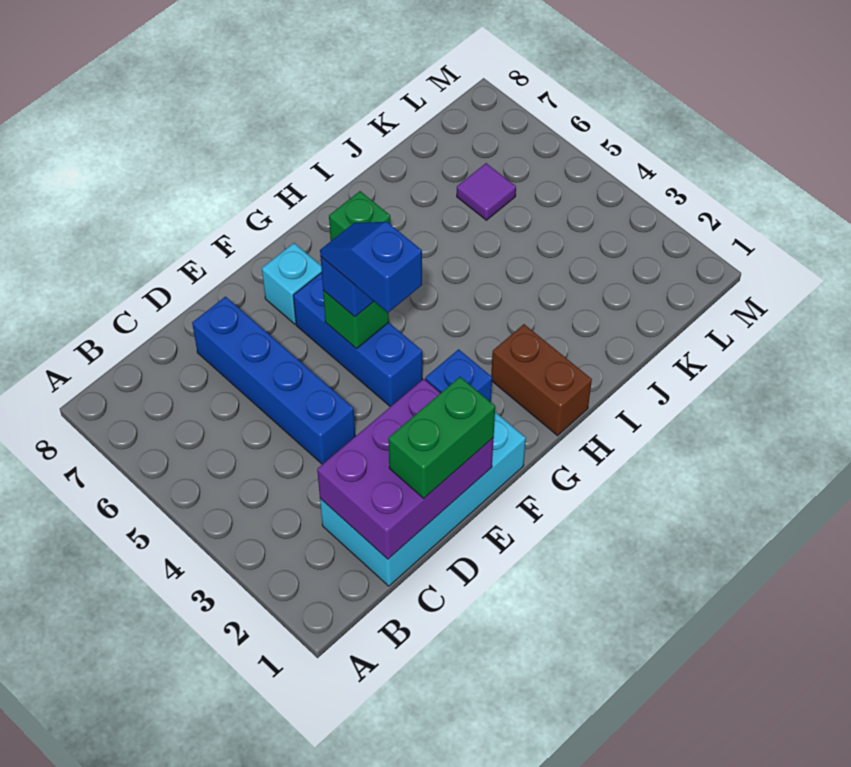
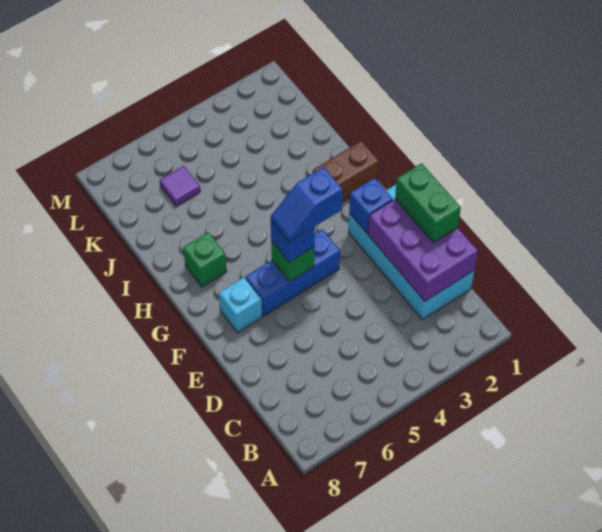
blue 1x4 brick [192,297,355,464] -> none

